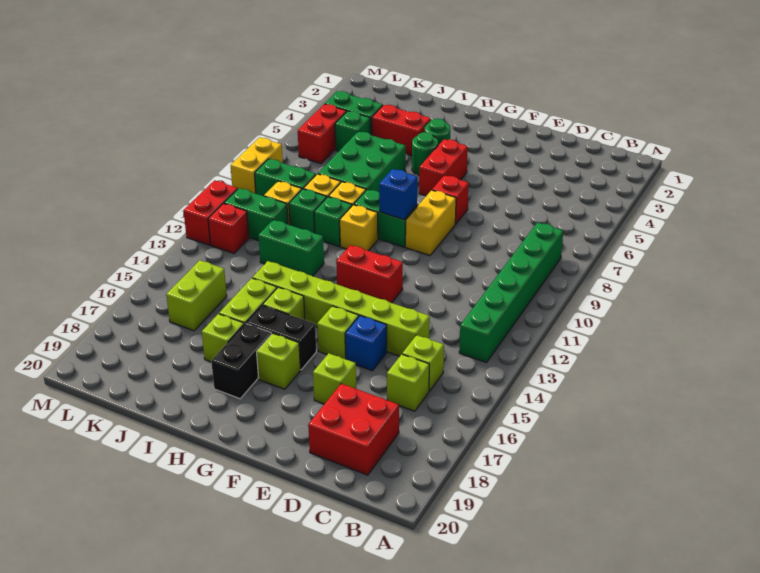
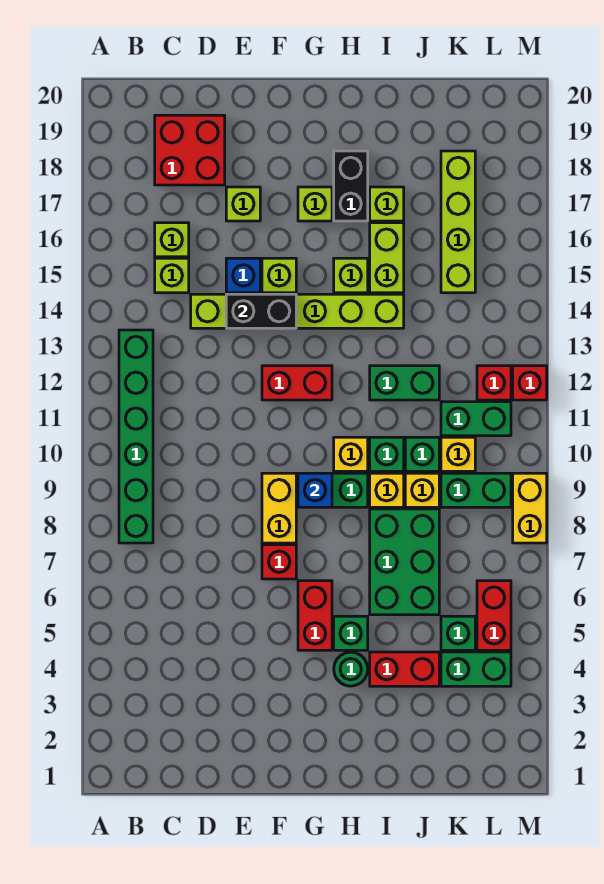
black 1x2 brick [246,305,316,370] -> black 1x2 brick moved to [226,294,296,328]
green 1x1 round brick [412,132,438,175] -> green 1x1 brick [334,616,368,650]
lime 1x2 brick [166,260,227,331] -> lime 1x4 brick [441,151,475,293]
red 1x2 brick [184,180,238,245] -> red 1x1 brick [513,366,547,400]

